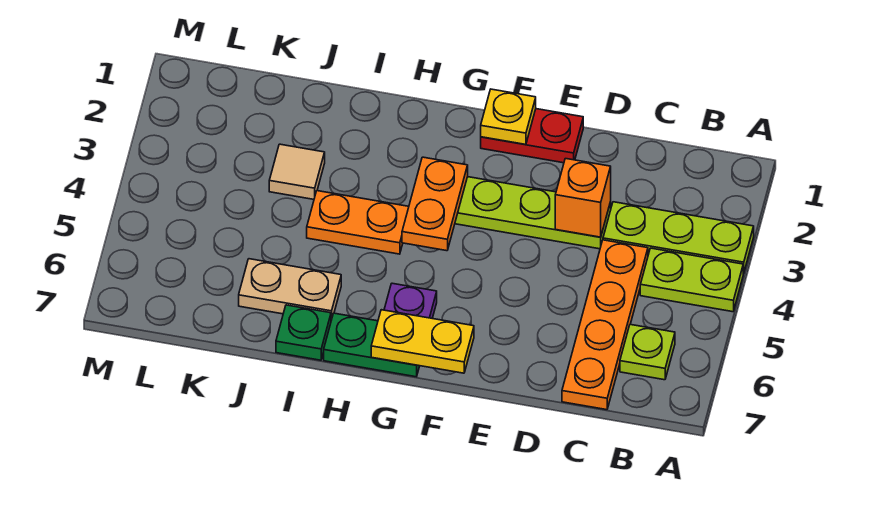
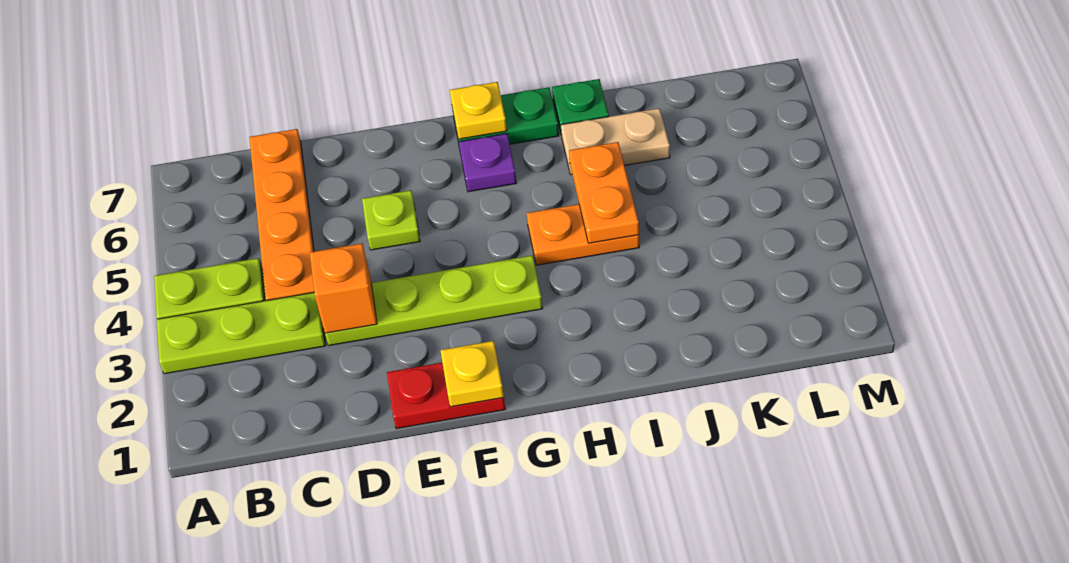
lime 1x1 plate [620,325,675,380] -> lime 1x1 plate moved to [362,190,420,250]
yellow 1x2 plate [371,310,474,373] -> yellow 1x1 plate [450,82,507,139]
orange 1x2 plate [402,157,468,251] -> orange 1x2 plate moved to [569,142,639,243]
tan 1x1 tile [269,144,325,199] -> none

